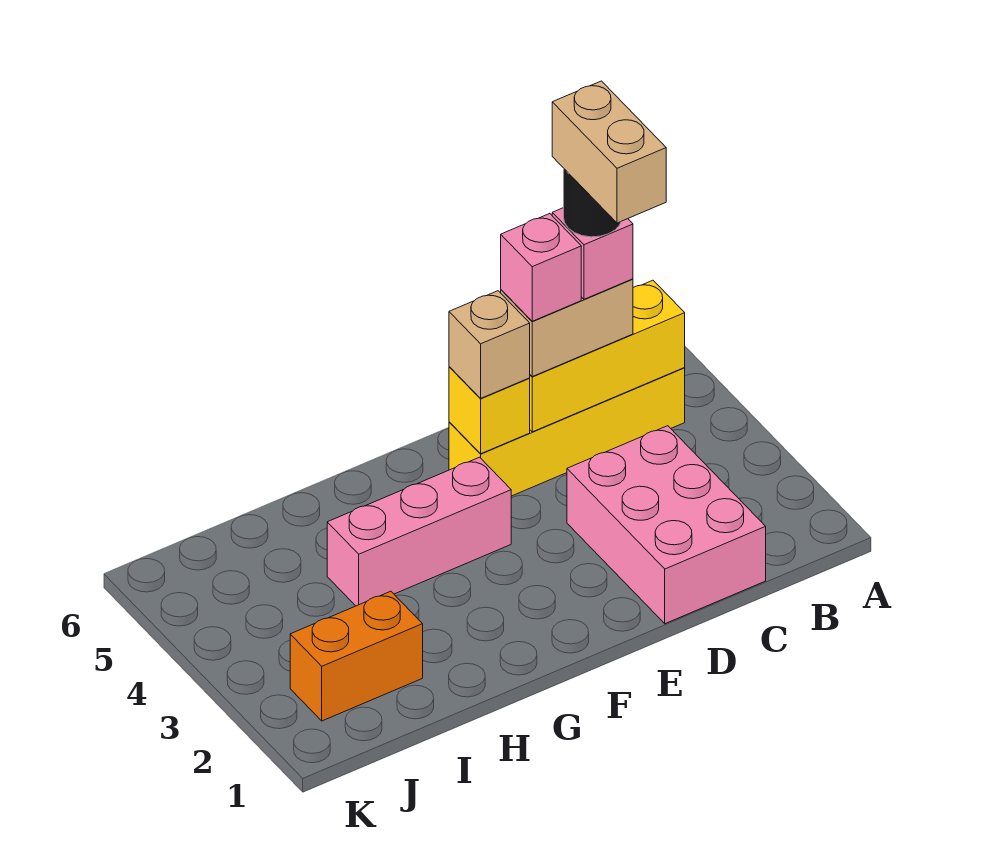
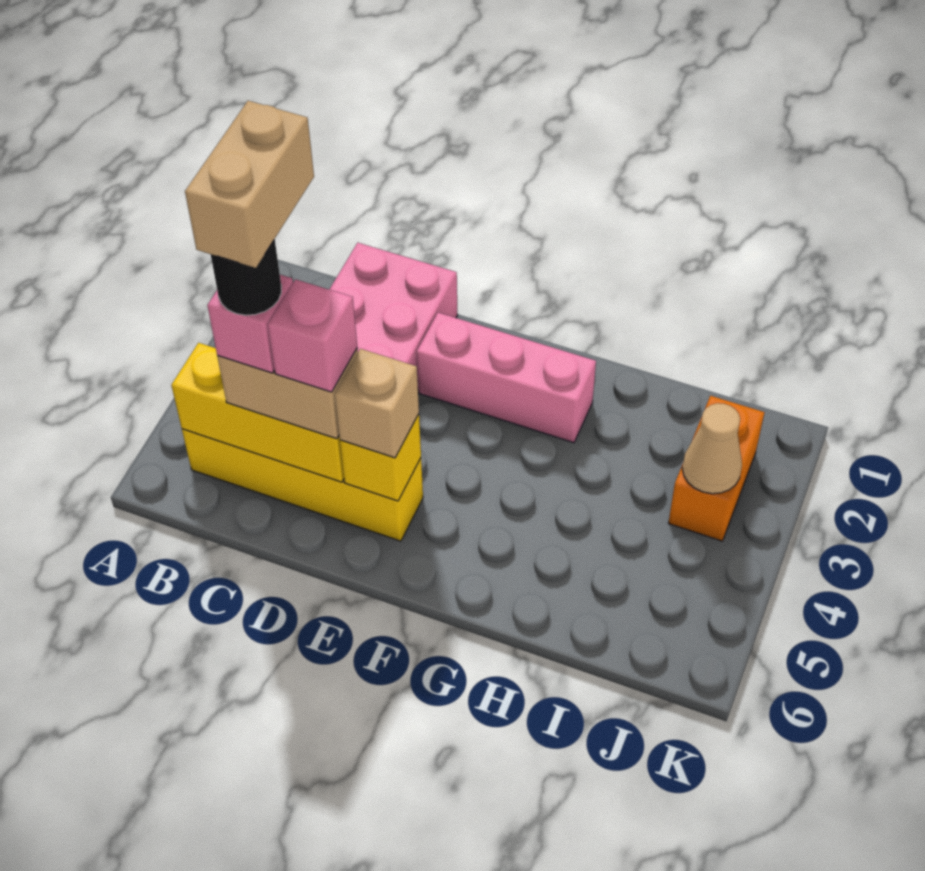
pink 1x3 brick [327,457,511,606] -> pink 1x3 brick moved to [417,313,596,443]
orange 1x2 brick [290,591,423,721] -> orange 1x2 brick turned to [668,396,765,541]
none -> tan 1x1 cone [682,403,742,494]

